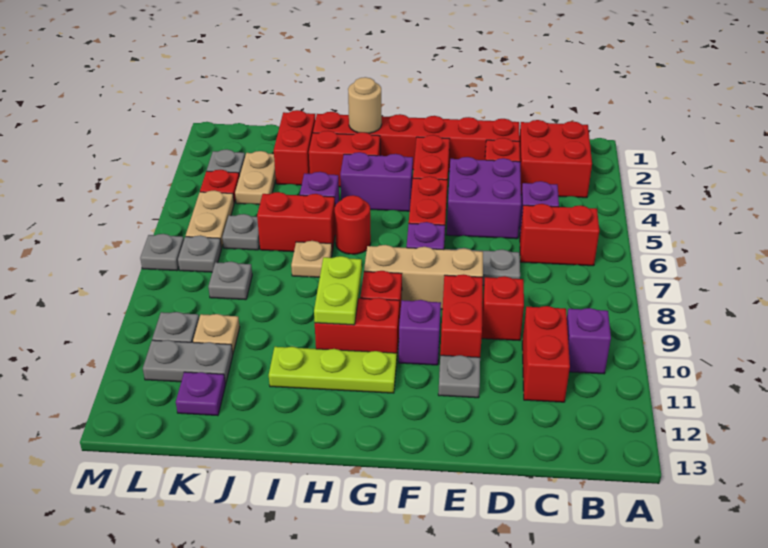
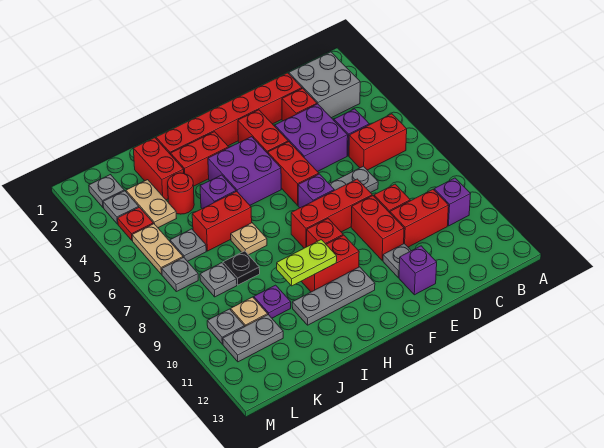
red 2x2 brick [520,120,592,198] -> grey 2x2 brick [289,52,360,118]
red 1x2 brick [522,306,570,402] -> red 1x2 brick turned to [390,190,449,247]
tan 1x3 brick [364,245,483,309] -> red 1x3 brick [291,179,372,248]
purple 1x1 brick [399,300,441,365] -> purple 1x1 brick moved to [399,246,437,295]
purple 1x2 brick [340,152,413,211] -> purple 2x2 brick [208,137,281,205]
lime 1x3 plate [269,347,397,393] -> grey 1x3 plate [292,267,375,325]
tan 1x1 round brick [348,77,382,133] -> none
red 1x1 round brick [335,195,371,254] -> red 1x1 round brick moved to [168,173,194,214]
lime 1x2 plate [314,256,362,325] -> lime 1x2 plate turned to [277,240,337,286]
none -> black 1x1 plate [223,251,260,285]
purple 1x1 plate [176,372,225,416] -> purple 1x1 plate moved to [254,285,291,318]
grey 1x1 plate [140,234,184,271] -> grey 1x1 plate moved to [89,175,124,207]

